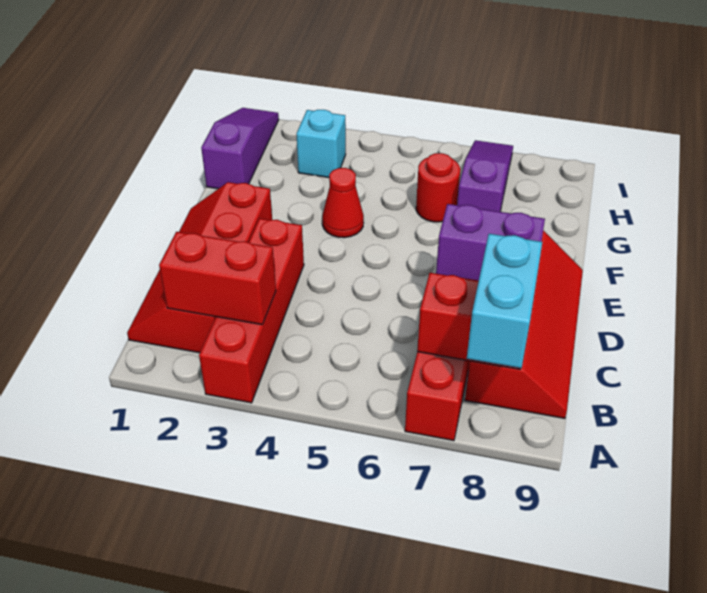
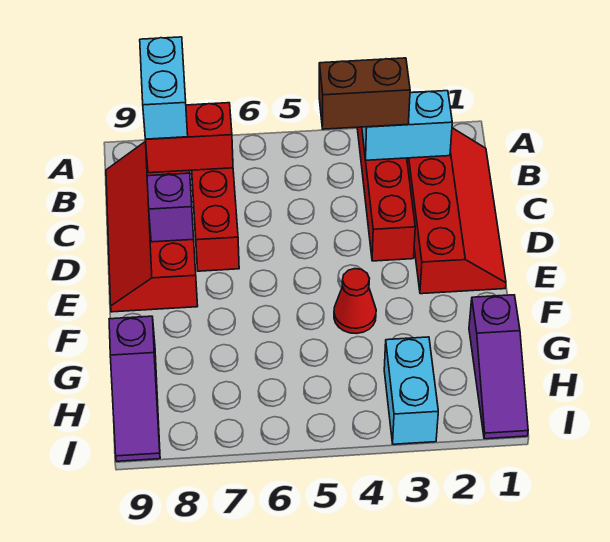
red 1x2 brick [159,232,276,325] -> cyan 1x2 brick [362,91,452,160]
none -> brown 1x2 brick [319,58,410,129]
purple 1x2 brick [436,204,545,280] -> purple 1x1 brick [147,173,194,242]
red 1x1 round brick [416,153,460,222] -> none
purple 1x3 slope [457,140,513,212] -> purple 1x3 slope moved to [109,316,160,461]
cyan 1x1 brick [296,110,346,178] -> cyan 1x2 brick [384,337,438,444]

